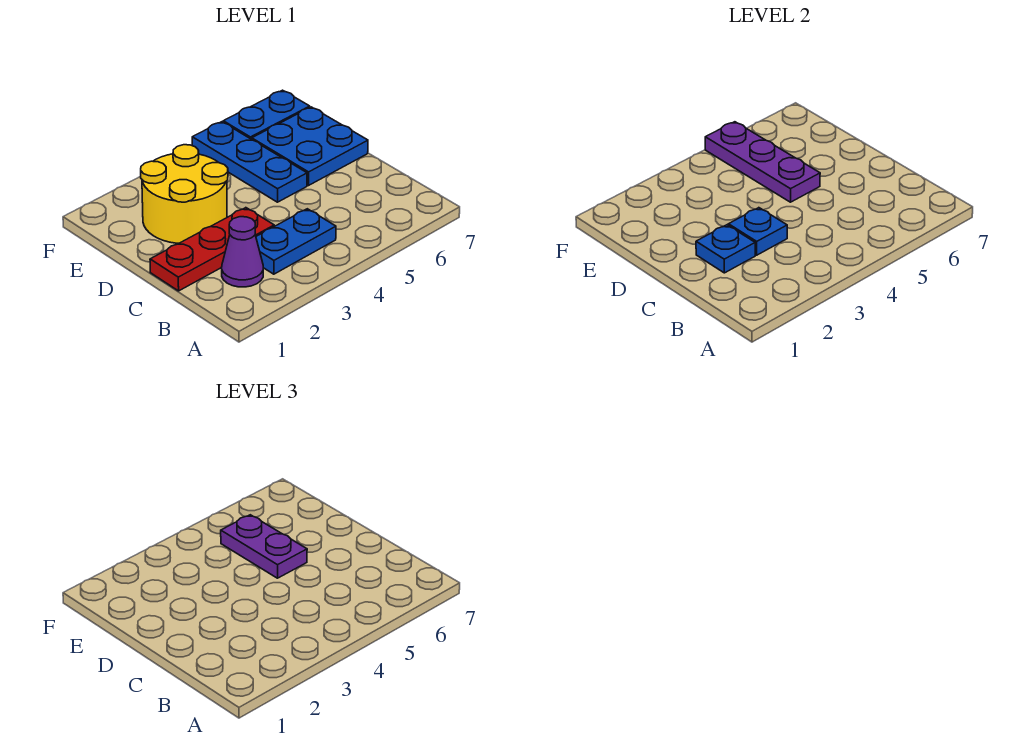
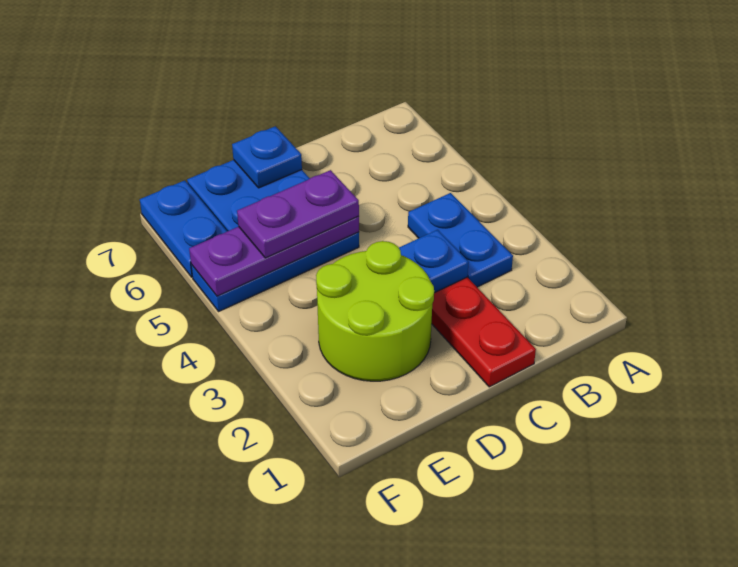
purple 1x1 cone [222,217,263,287] -> none
blue 1x1 plate [696,225,755,273] -> blue 1x1 plate moved to [232,126,302,188]
yellow 2x2 round brick [141,145,228,243] -> lime 2x2 round brick [316,241,434,381]

